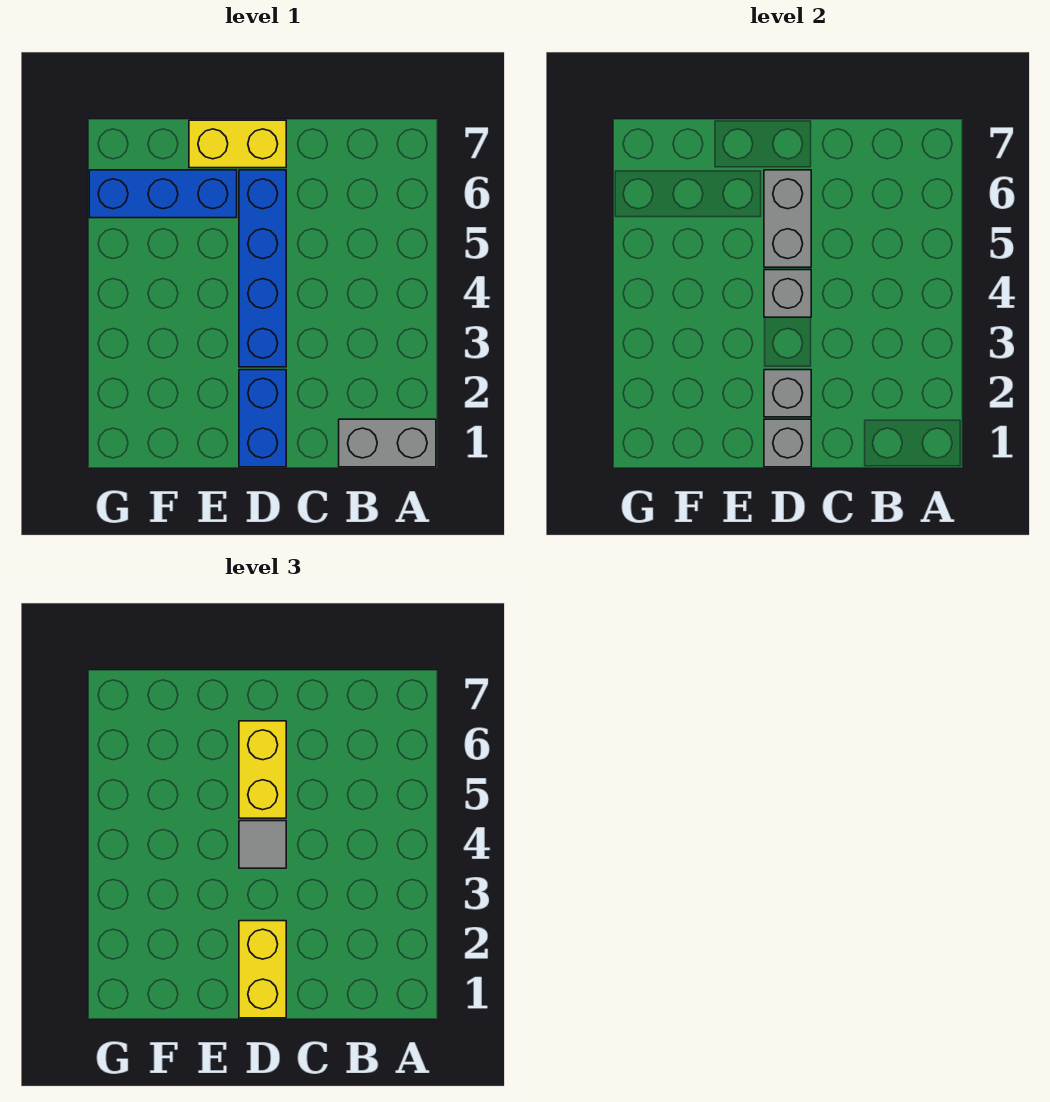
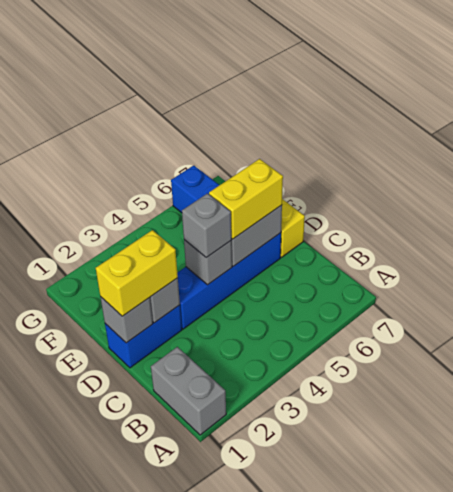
grey 1x1 tile [239,821,286,868] -> grey 1x1 brick [182,193,231,258]

